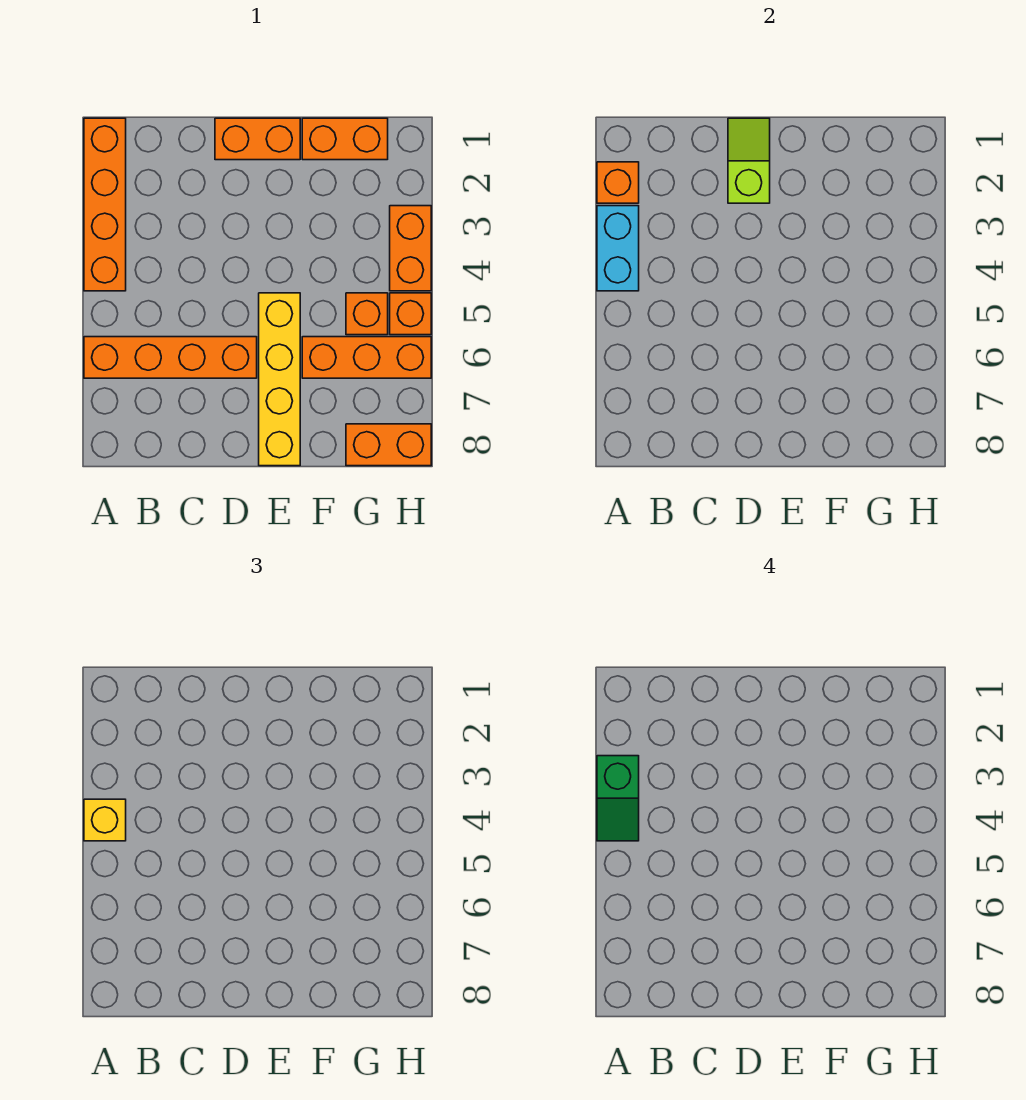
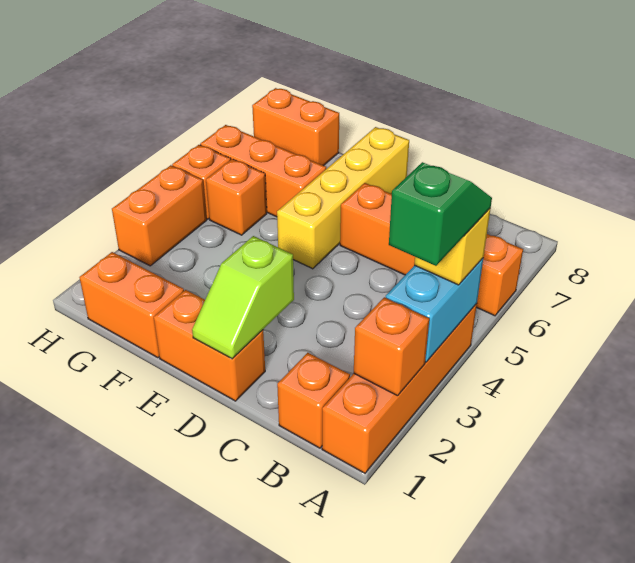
none -> orange 1x1 brick [277,353,350,448]

